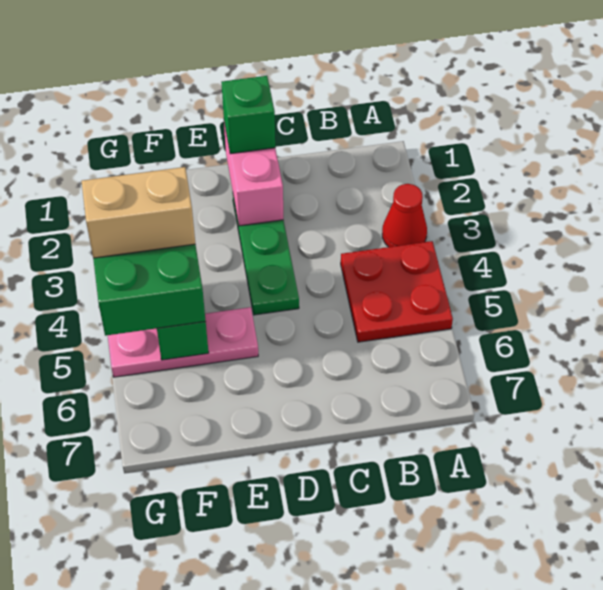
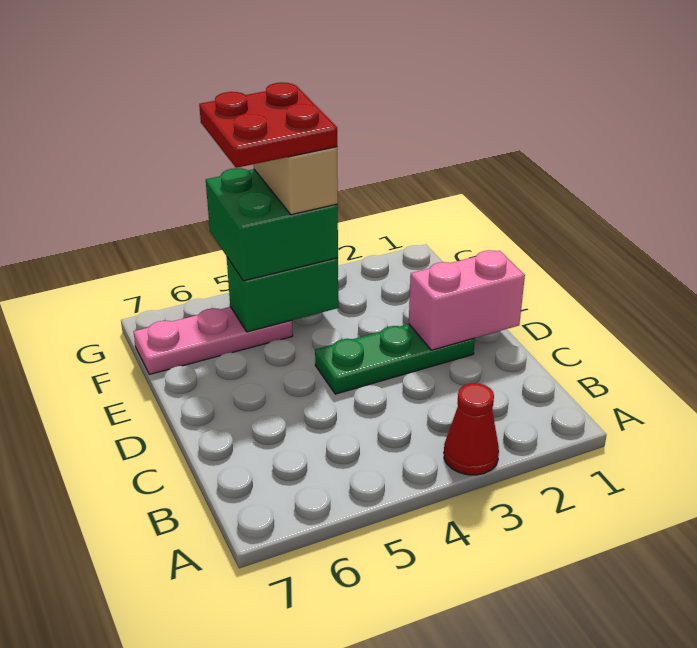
red 2x2 plate [341,241,453,342] -> red 2x2 plate moved to [199,82,337,168]
green 1x1 brick [221,76,275,154] -> none
pink 1x3 plate [108,307,258,377] -> pink 1x3 plate turned to [133,307,293,374]

